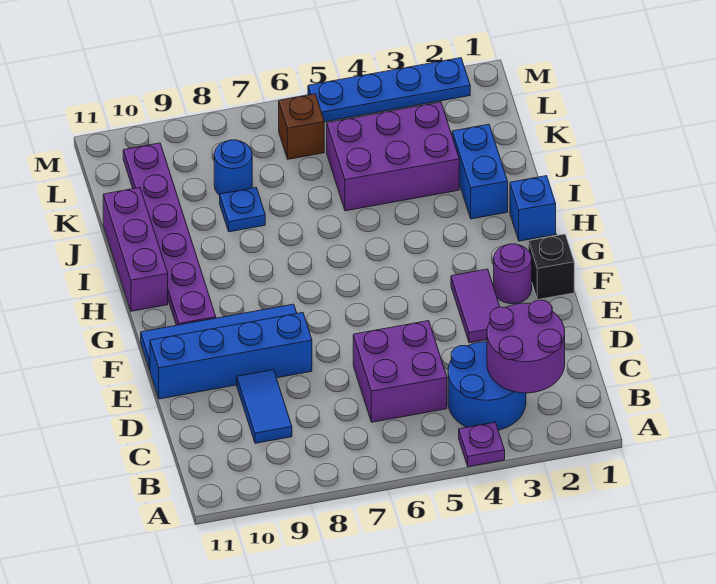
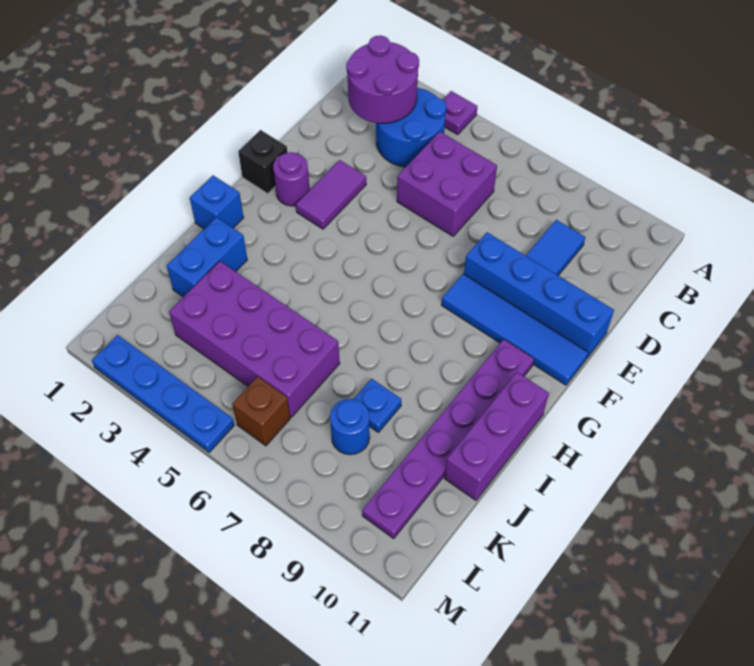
purple 2x3 brick [327,102,459,211] -> purple 2x4 brick [169,261,340,417]

